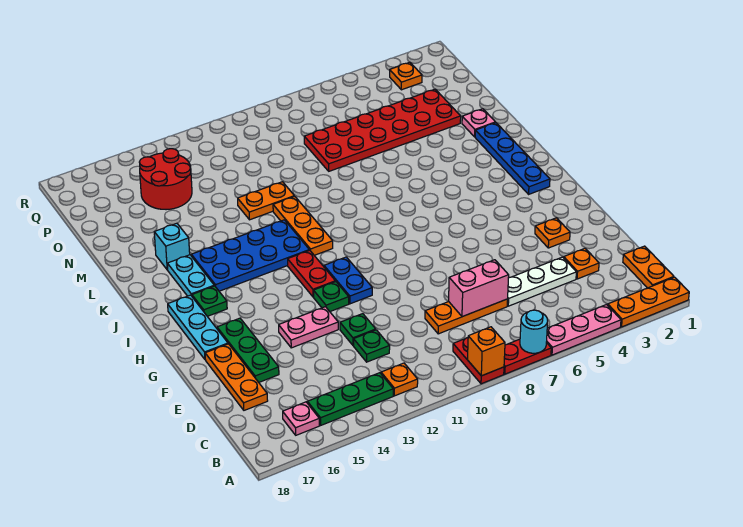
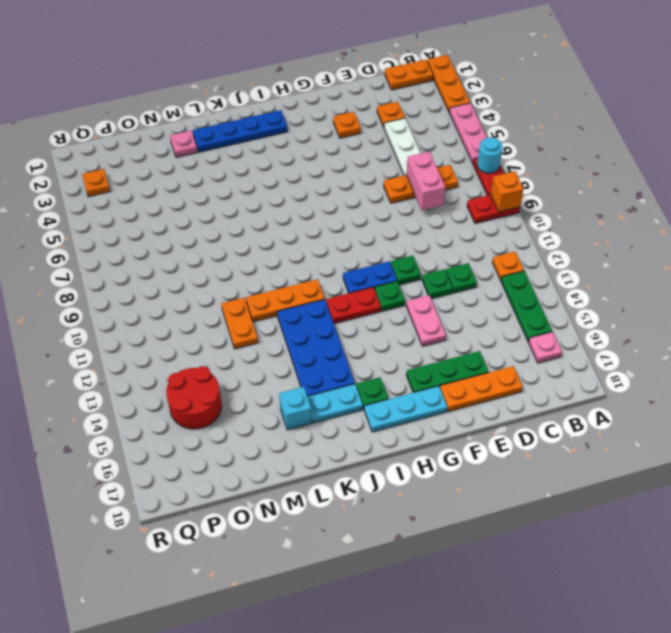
orange 1x3 plate [425,299,508,334] -> orange 1x3 plate turned to [383,165,458,203]
none -> green 1x1 plate [391,256,421,285]
red 2x6 plate [304,89,461,171] -> none

